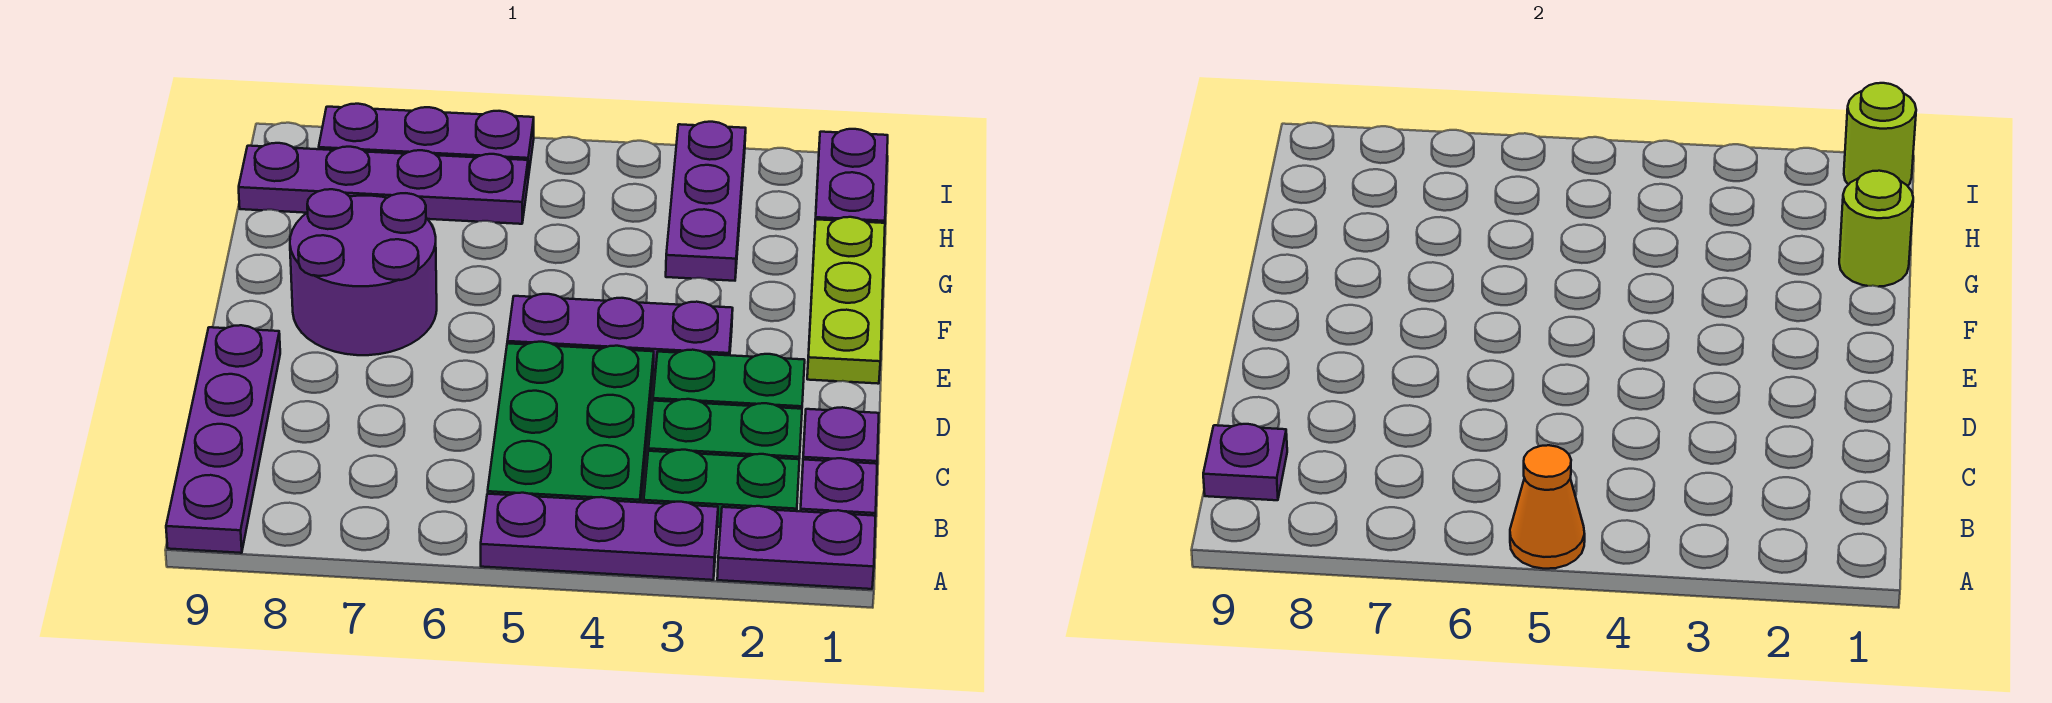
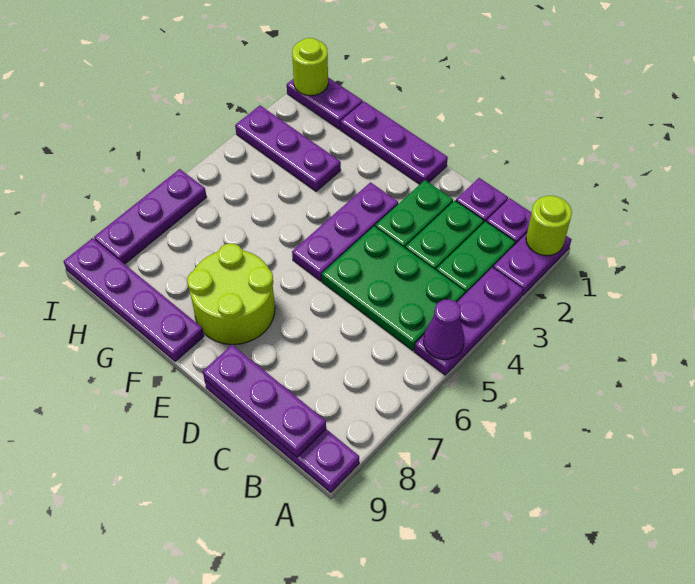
orange 1x1 cone [1510,445,1585,569] -> purple 1x1 cone [423,299,464,360]
purple 1x1 plate [1203,424,1287,500] -> purple 1x3 plate [203,345,326,457]
lime 1x3 plate [807,217,885,384] -> purple 1x3 plate [340,101,448,184]
purple 2x2 round brick [290,189,437,355] -> lime 2x2 round brick [187,243,275,344]
lime 1x1 round brick [1839,171,1913,287] -> lime 1x1 round brick moved to [526,196,572,255]
purple 1x4 plate [239,143,528,224] -> purple 1x4 plate turned to [64,238,204,362]

